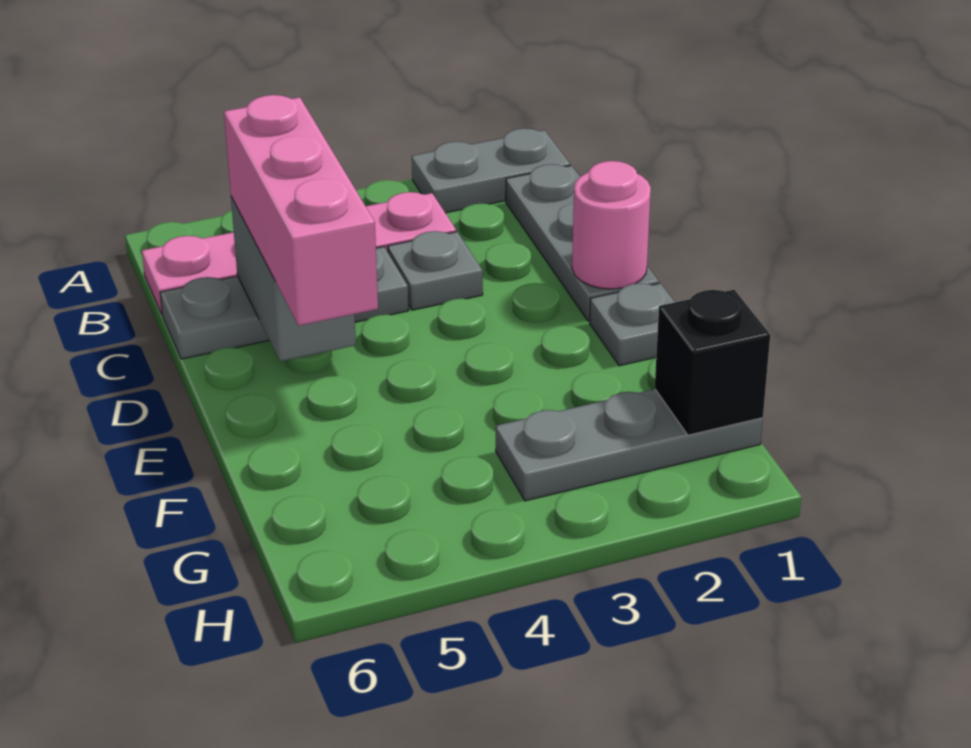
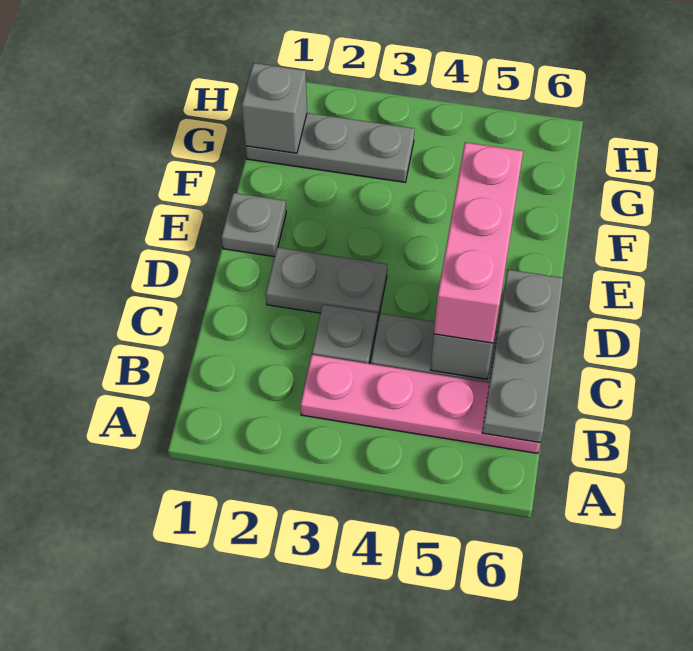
grey 1x2 plate [412,128,570,213] -> grey 1x2 plate moved to [266,247,387,322]
grey 1x3 plate [506,164,659,321] -> grey 1x3 plate moved to [482,269,563,443]
pink 1x1 round brick [572,161,651,289] -> none
black 1x1 brick [655,290,770,435] -> grey 1x1 brick [242,63,307,153]

